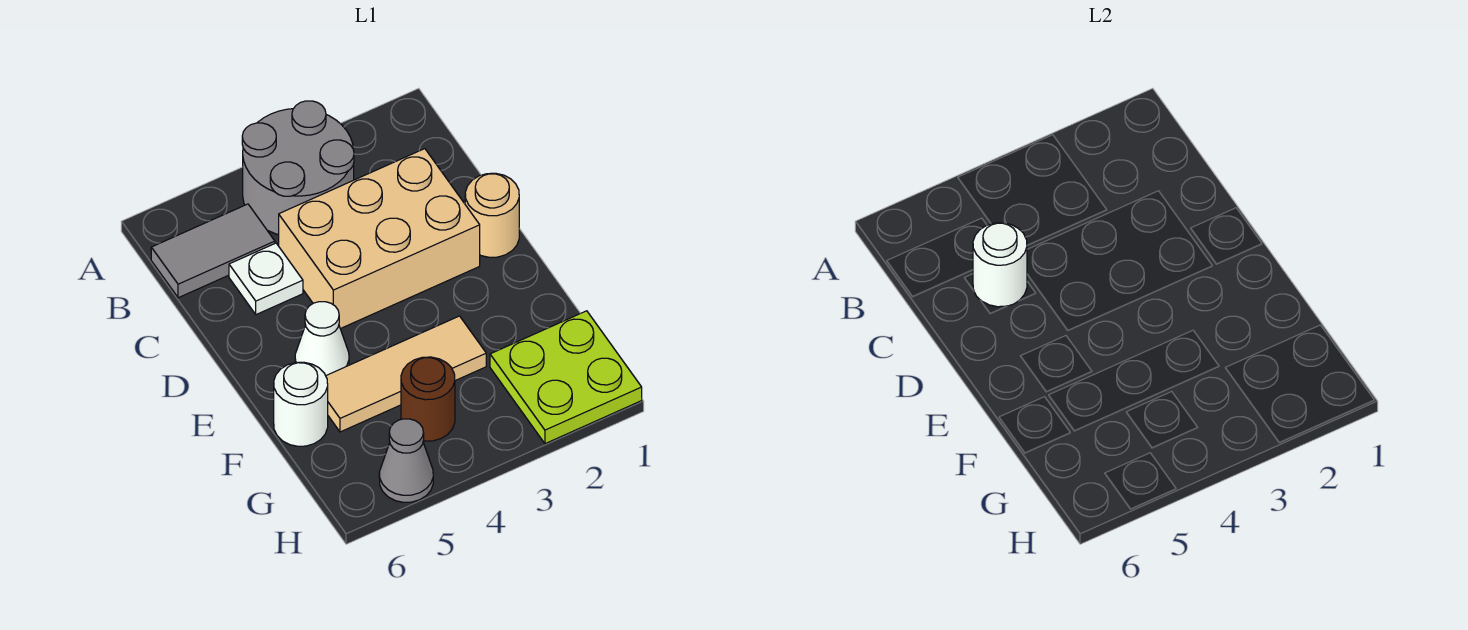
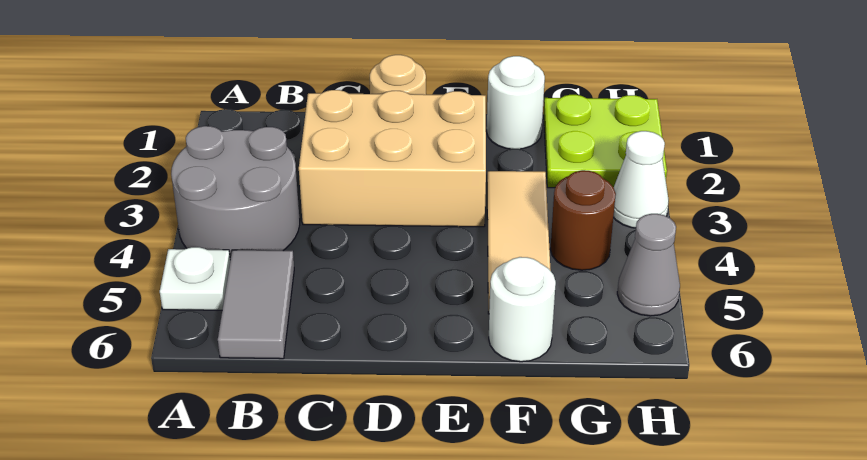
tan 2x3 brick [279,149,480,329] -> tan 2x3 brick turned to [299,90,486,227]
white 1x1 plate [229,243,303,315] -> white 1x1 plate moved to [160,247,230,310]
white 1x1 round brick [973,223,1027,307] -> white 1x1 round brick moved to [487,56,545,149]
white 1x1 cone [295,302,349,376] -> white 1x1 cone moved to [613,131,669,228]

